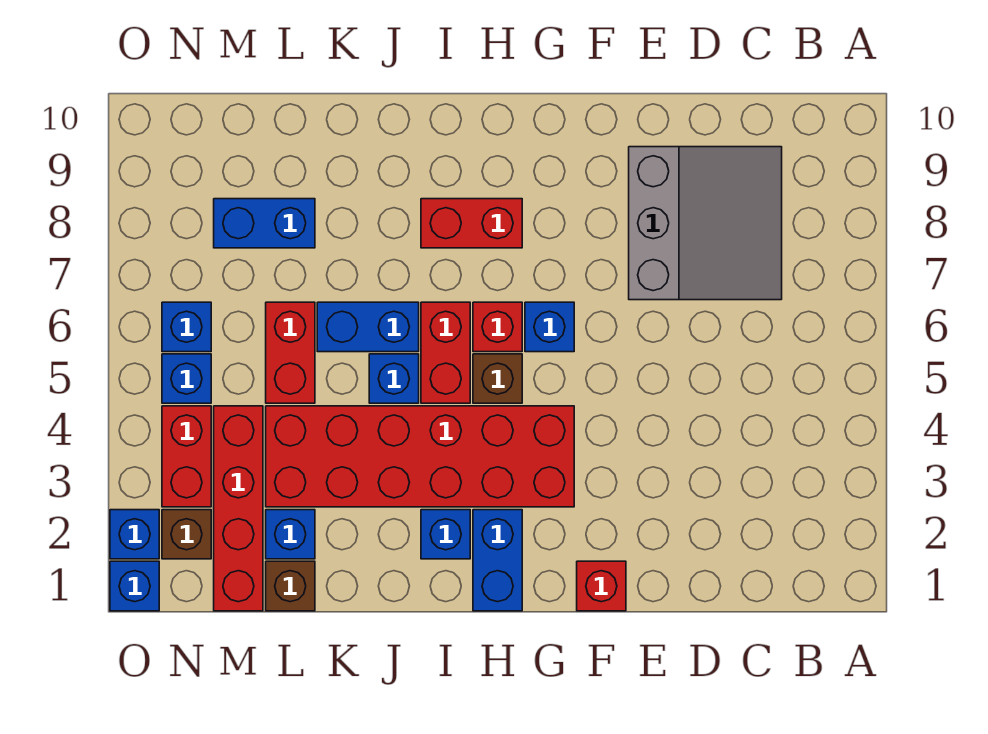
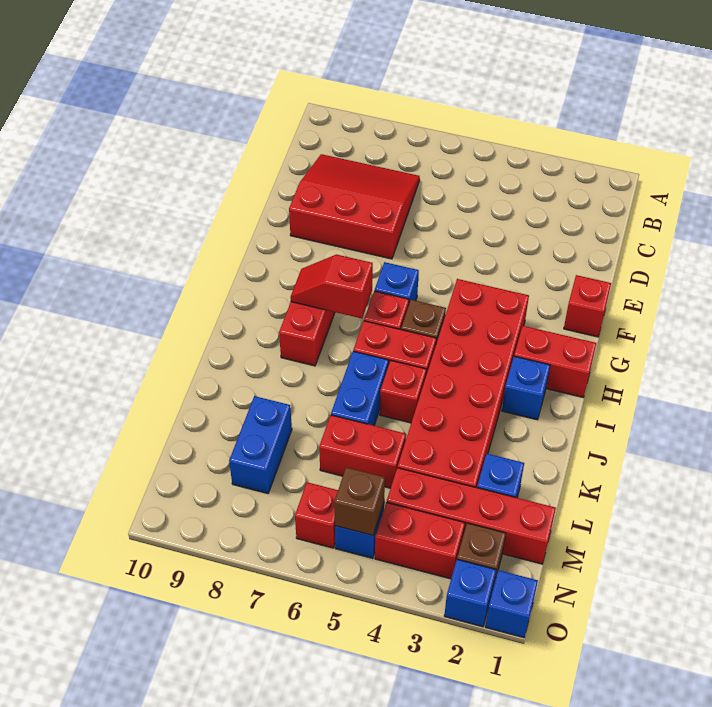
grey 3x3 slope [629,147,782,300] -> red 3x3 slope [289,154,420,259]
blue 1x2 brick [473,510,522,611] -> red 1x2 brick [514,326,596,397]
none -> red 1x2 slope [290,255,373,318]
blue 1x1 brick [369,354,419,403] -> red 1x1 brick [380,361,426,423]
brown 1x1 brick [266,561,315,611] -> brown 1x1 brick moved to [334,467,385,535]
blue 1x1 brick [162,302,211,352] -> red 1x1 brick [295,482,338,548]

